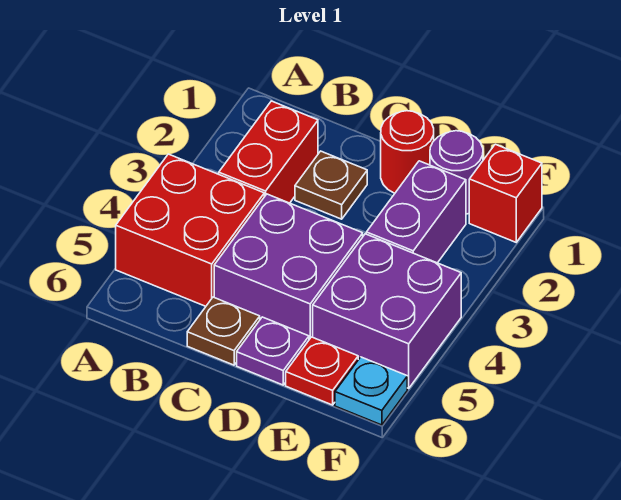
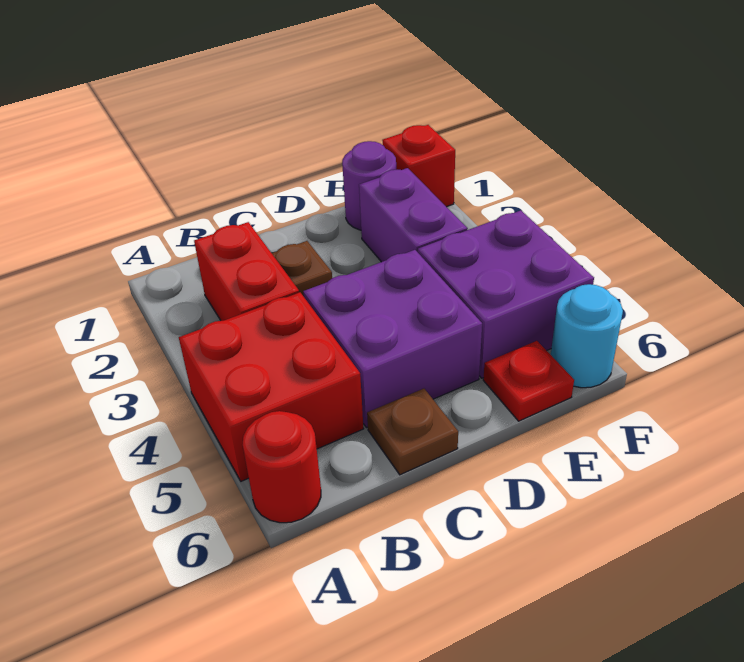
red 1x1 round brick [381,111,434,193] -> red 1x1 round brick moved to [242,411,321,523]
purple 1x1 plate [237,317,309,385] -> none
cyan 1x1 plate [335,357,407,425] -> cyan 1x1 round brick [551,284,623,388]

